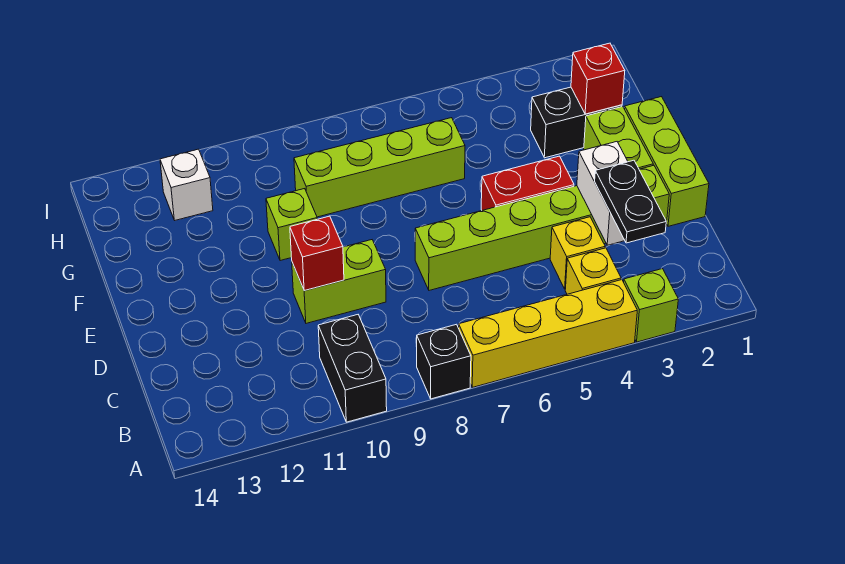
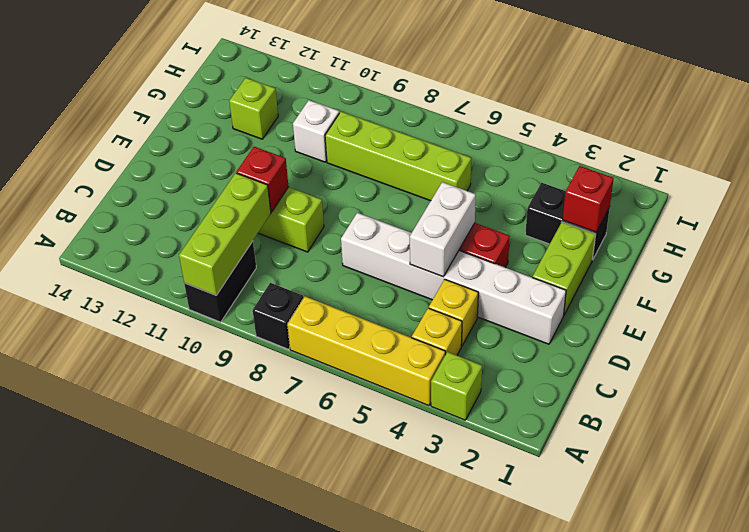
black 1x2 plate [595,160,666,243] -> none
white 1x2 brick [577,142,628,245] -> white 1x2 brick moved to [410,182,476,277]
lime 1x3 brick [625,97,709,226] -> lime 1x3 brick moved to [179,173,271,295]
lime 1x6 brick [415,165,669,290] -> white 1x6 brick [341,213,566,344]
lime 1x1 brick [266,189,317,261] -> lime 1x1 brick moved to [229,78,278,139]
white 1x1 brick [160,149,213,220] -> white 1x1 brick moved to [293,100,339,162]

